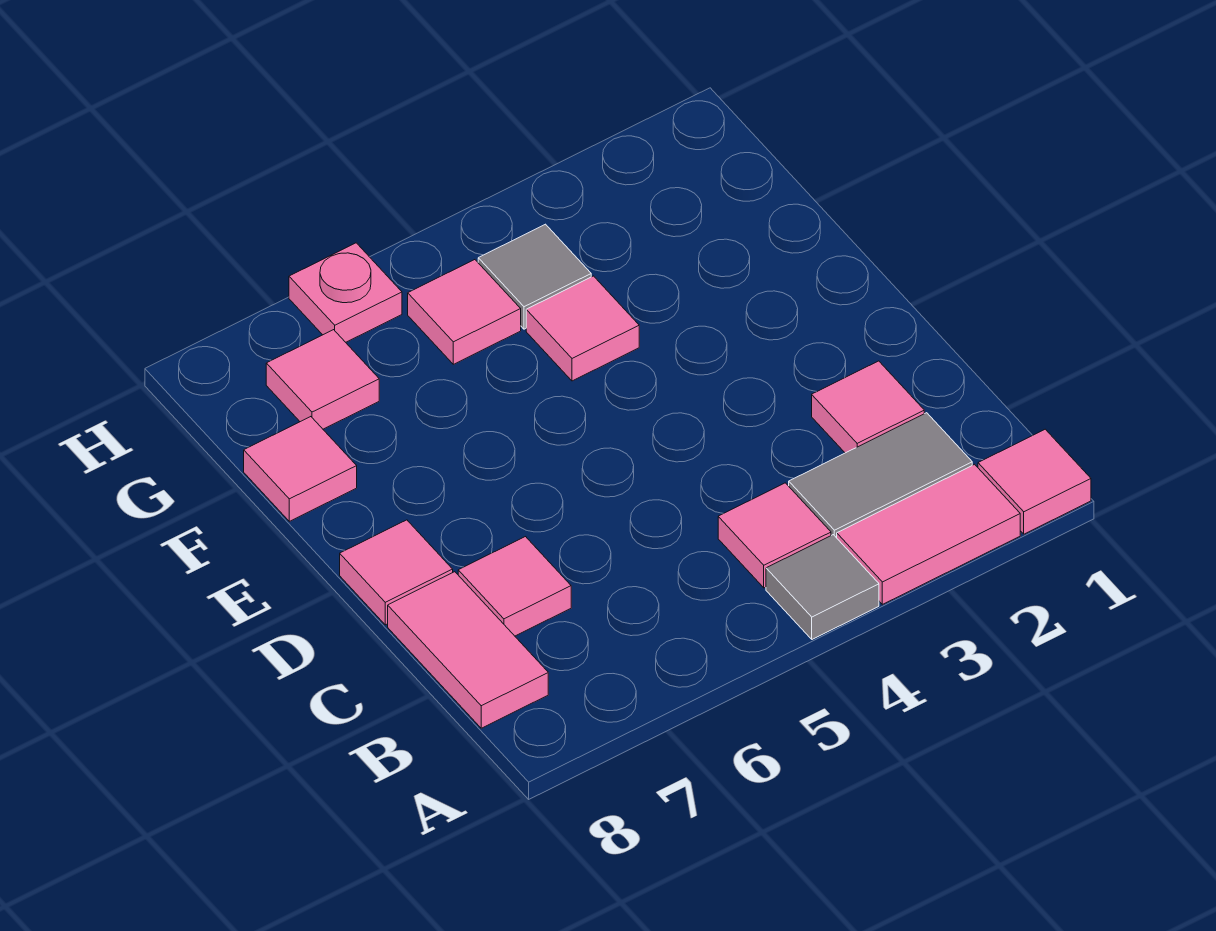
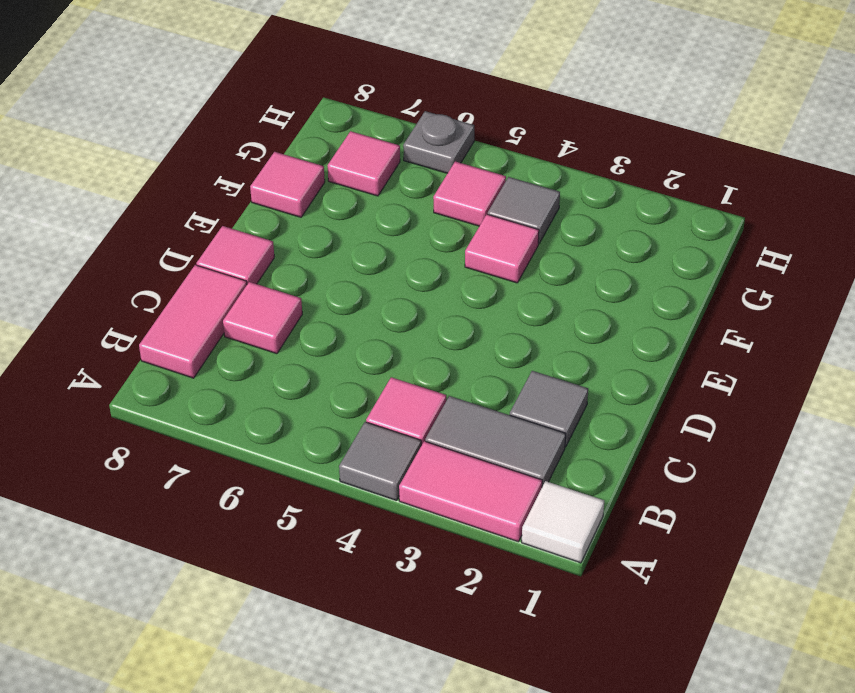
pink 1x1 tile [978,429,1091,534] -> white 1x1 tile [522,481,604,563]
pink 1x1 tile [812,361,924,453] -> grey 1x1 tile [510,371,588,447]
pink 1x1 plate [289,243,402,342] -> grey 1x1 plate [403,111,474,173]

